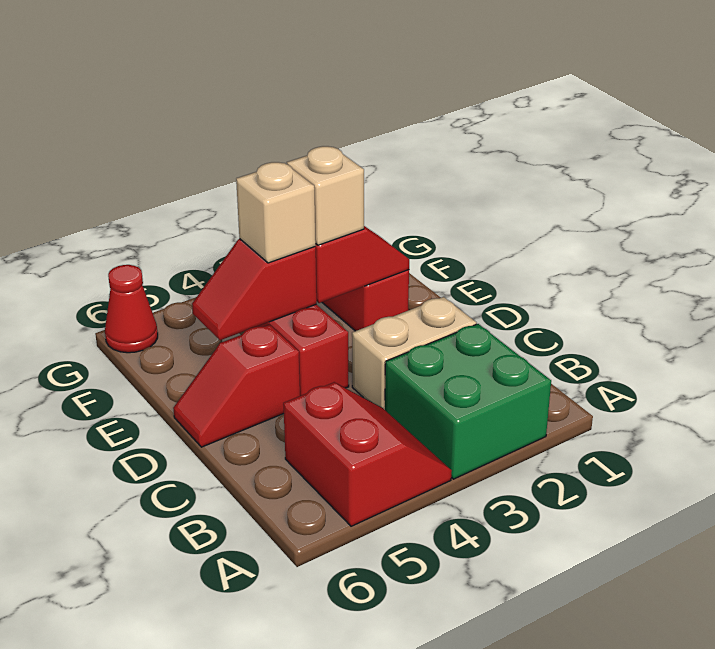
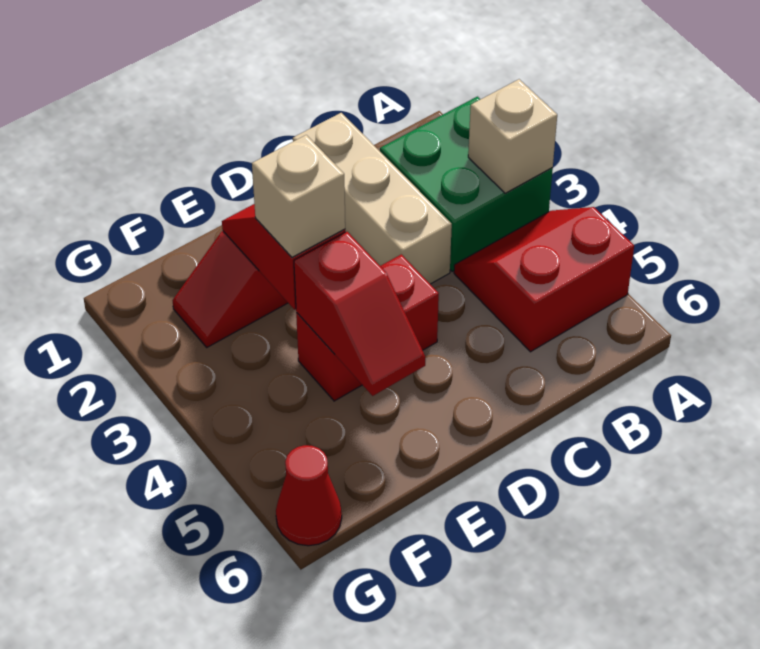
tan 1x2 brick [352,297,477,410] -> tan 1x3 brick [293,113,452,284]
red 1x2 slope [173,324,300,447] -> none
tan 1x1 brick [236,162,316,263] -> tan 1x1 brick moved to [468,79,557,193]

